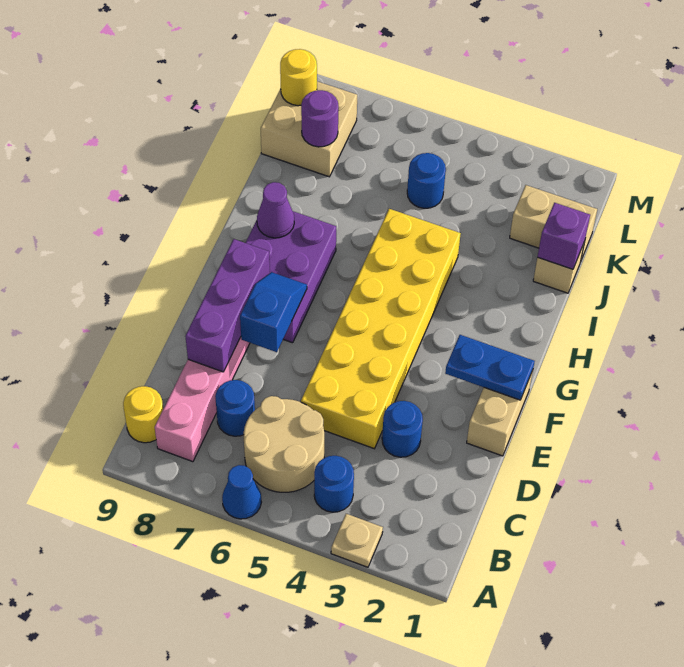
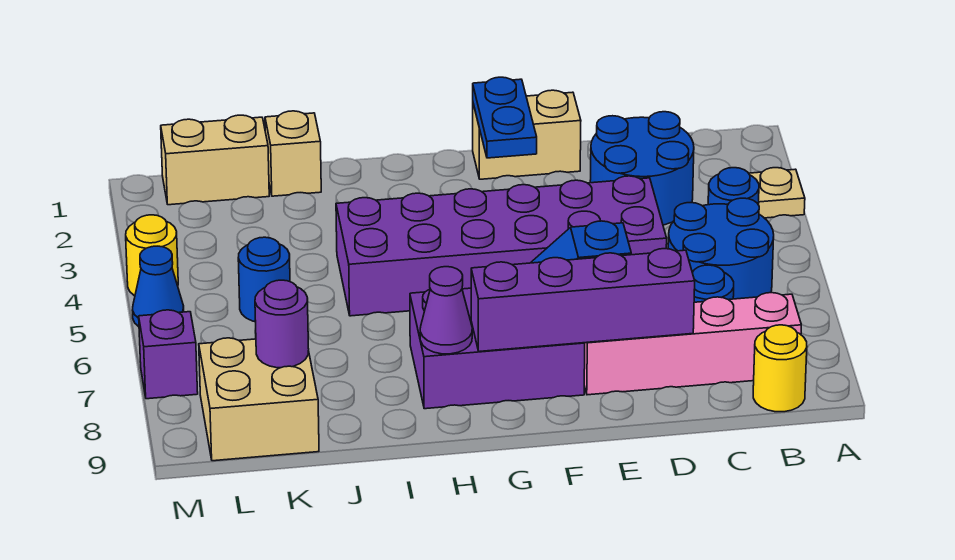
blue 1x1 cone [222,465,261,519] -> blue 1x1 cone moved to [132,246,184,327]
tan 2x2 round brick [244,396,324,492] -> blue 2x2 round brick [668,198,774,299]
blue 1x1 round brick [382,401,423,457] -> blue 2x2 round brick [590,112,694,225]
yellow 2x6 brick [301,209,461,449] -> purple 2x6 brick [336,176,667,316]
purple 1x3 brick [185,239,270,372] -> purple 1x4 brick [471,249,695,351]
purple 1x1 brick [538,203,590,269] -> purple 1x1 brick moved to [139,310,198,399]
tan 1x2 brick [510,185,597,260] -> tan 1x2 brick turned to [161,115,269,205]
yellow 1x1 round brick [280,49,317,106] -> yellow 1x1 round brick moved to [126,215,178,296]

